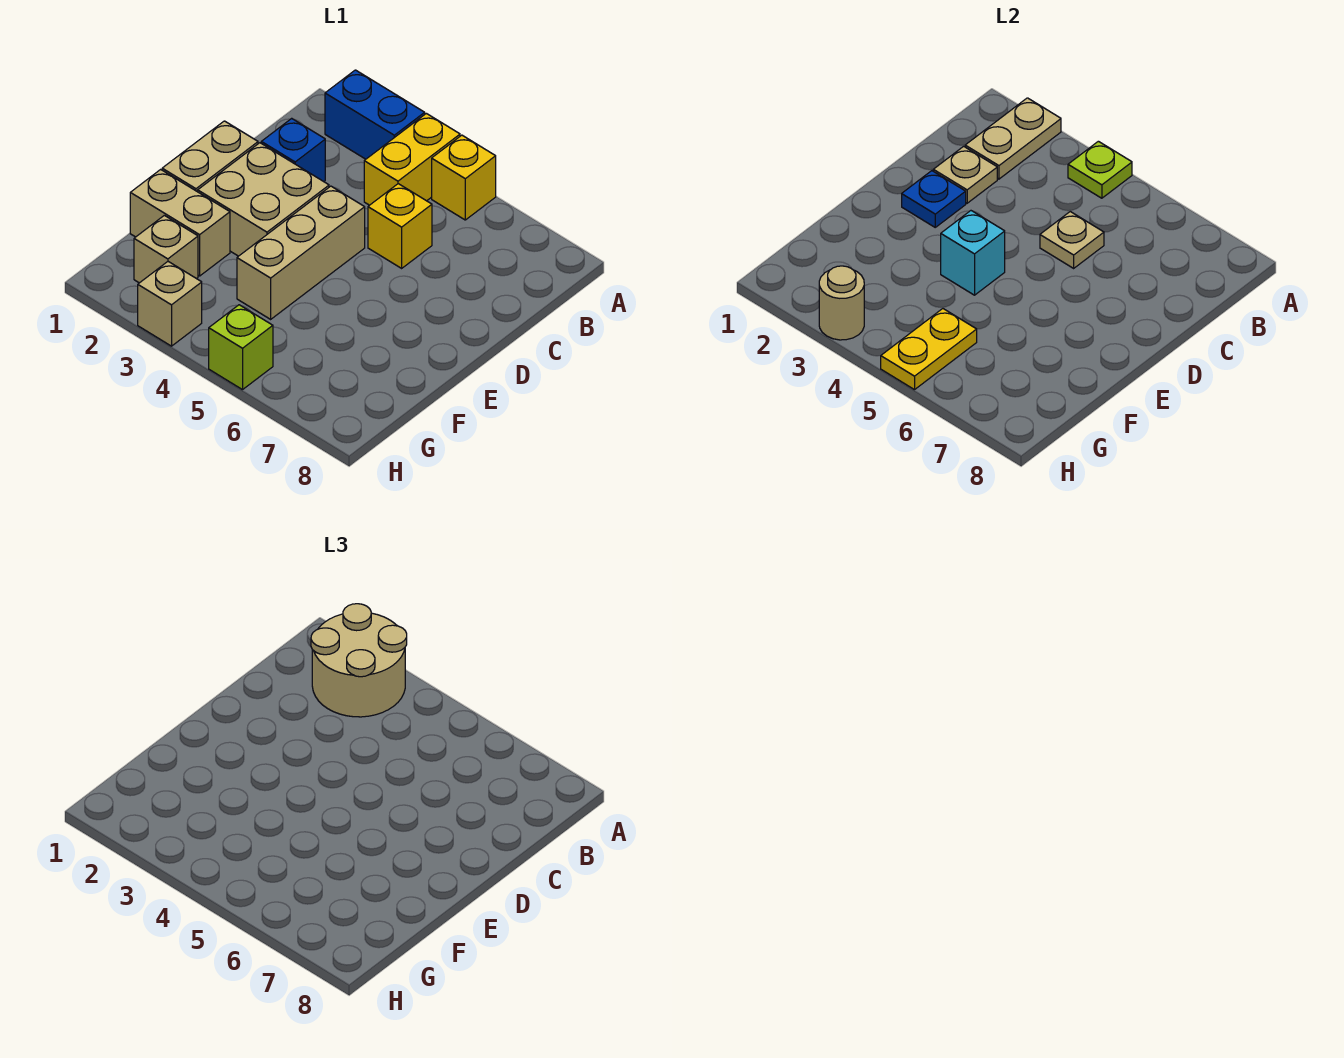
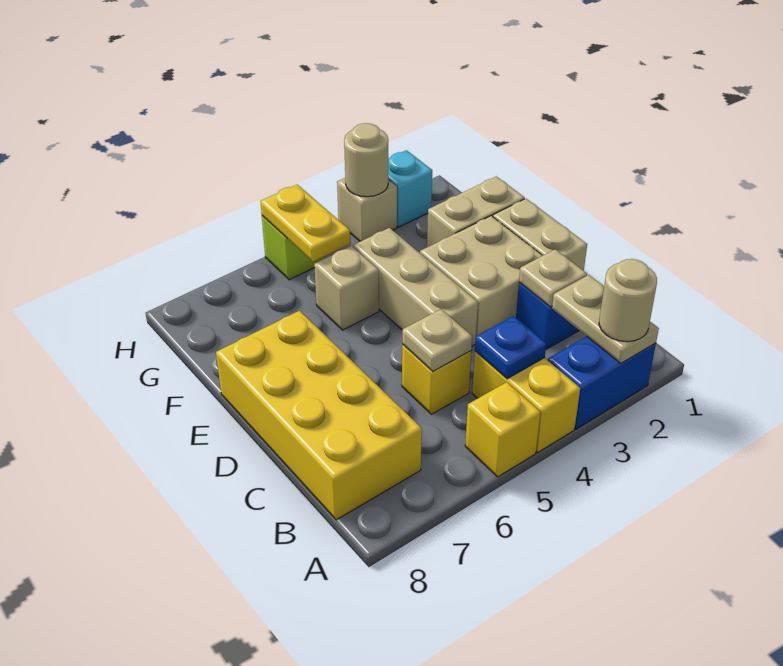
tan 2x2 round brick [311,604,407,717] -> tan 1x1 round brick [599,259,657,342]
lime 1x1 plate [1068,141,1132,198] -> none
none -> yellow 2x4 brick [216,311,422,520]
blue 1x1 plate [902,171,966,227] -> blue 1x1 plate moved to [475,316,546,379]
cyan 1x1 brick [941,211,1005,295] -> cyan 1x1 brick moved to [388,150,432,227]
tan 1x1 brick [134,215,198,283] -> tan 1x1 brick moved to [314,246,379,330]

